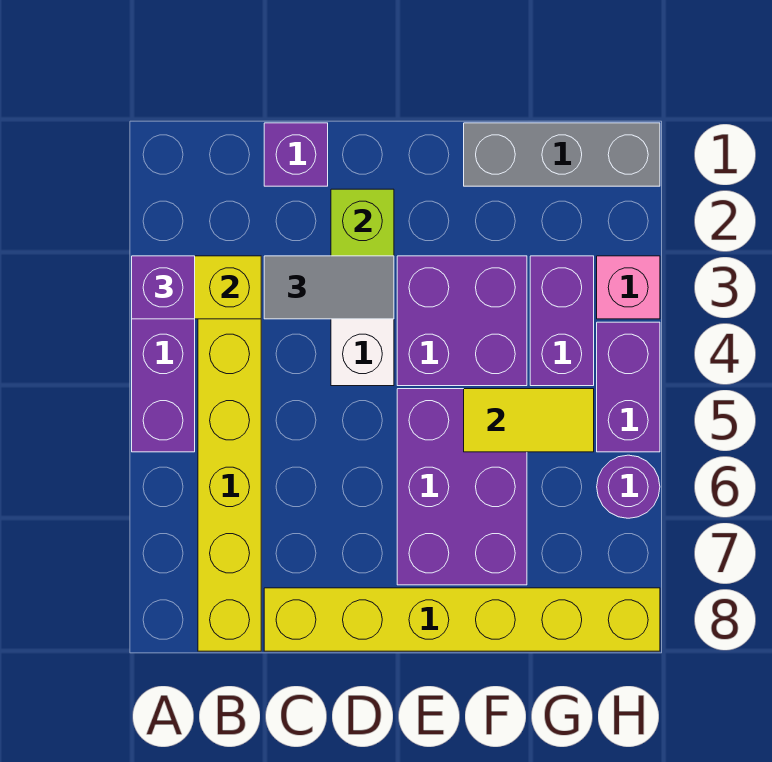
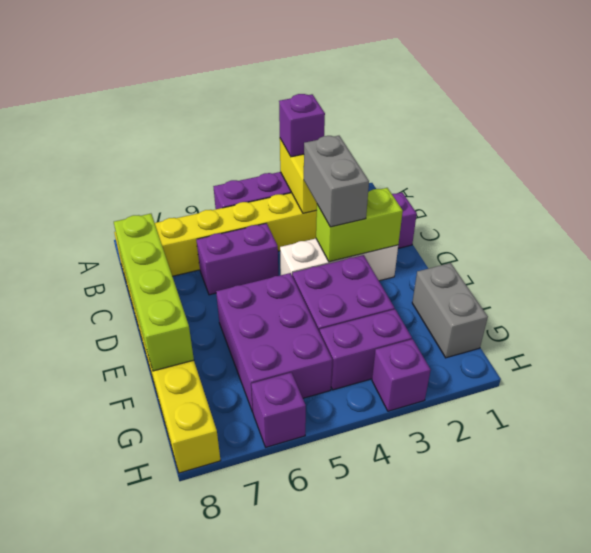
grey 1x2 tile [264,256,394,319] -> grey 1x2 brick [304,136,369,227]
none -> lime 1x4 brick [114,214,194,371]
purple 2x3 brick [397,389,527,585] -> purple 2x3 brick turned to [216,273,332,412]
grey 1x3 brick [464,123,660,186] -> grey 1x2 brick [412,263,488,358]
yellow 1x2 tile [464,389,594,452] -> none
pink 1x1 brick [597,256,660,319] -> purple 1x1 brick [372,339,431,411]
purple 1x2 brick [597,322,660,452] -> purple 1x2 brick moved to [197,223,278,295]
purple 1x1 round brick [597,455,660,518] -> purple 1x1 brick [251,373,306,447]

